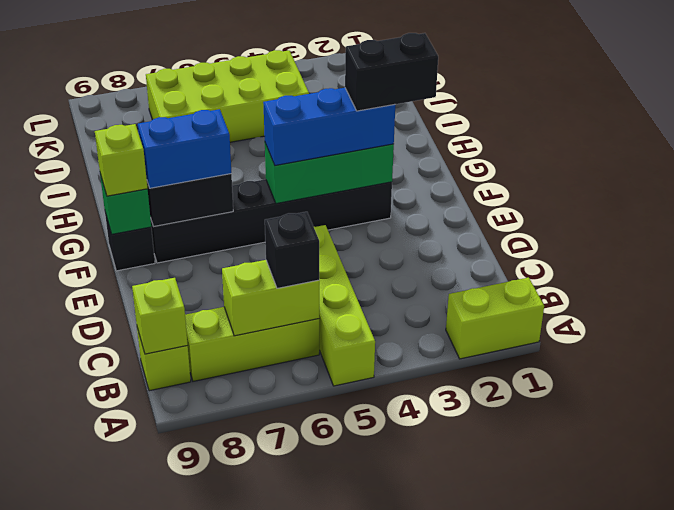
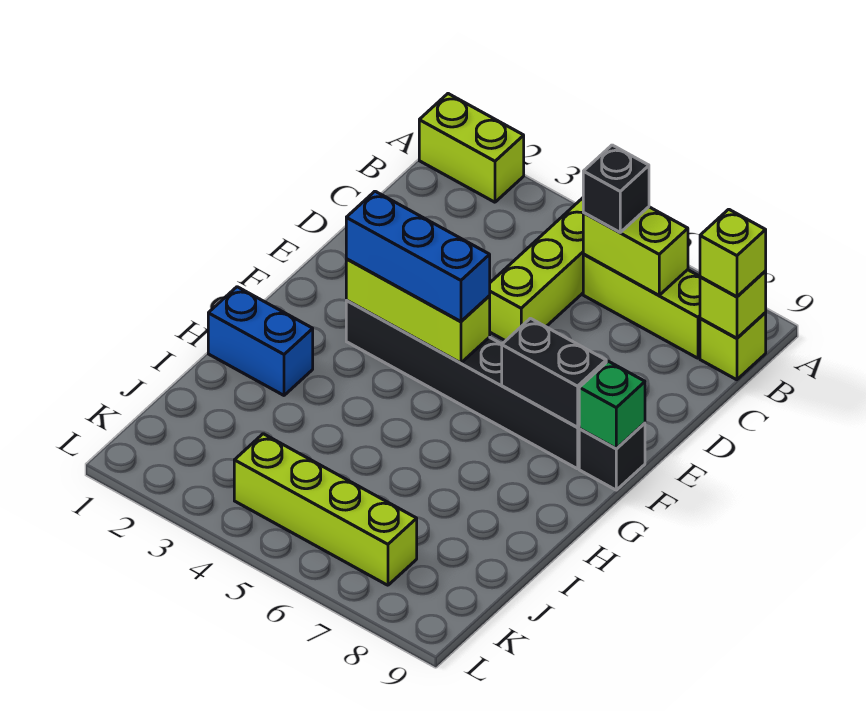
black 1x2 brick [345,33,438,111] -> none
green 1x3 brick [265,143,394,204] -> lime 1x3 brick [346,259,490,363]
blue 1x2 brick [138,109,231,188] -> blue 1x2 brick moved to [208,287,313,395]
lime 1x1 brick [95,124,147,196] -> lime 1x1 brick moved to [700,209,766,297]
lime 2x4 brick [146,50,309,142] -> lime 1x4 brick [234,434,417,585]

